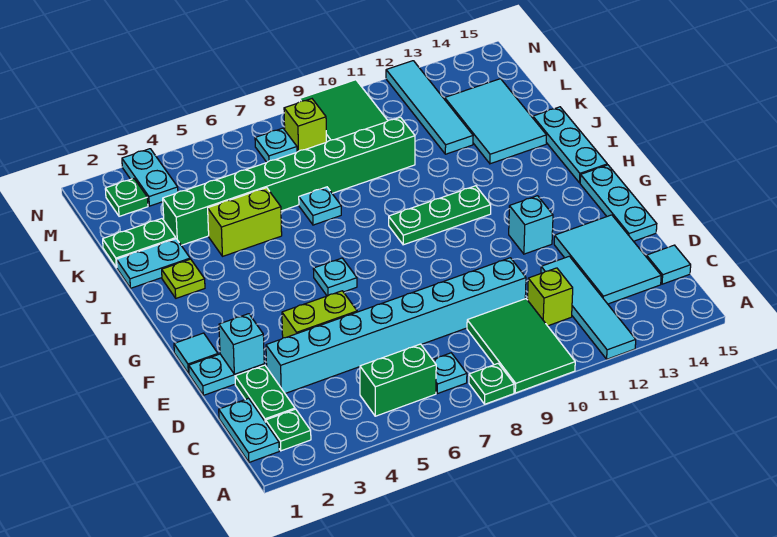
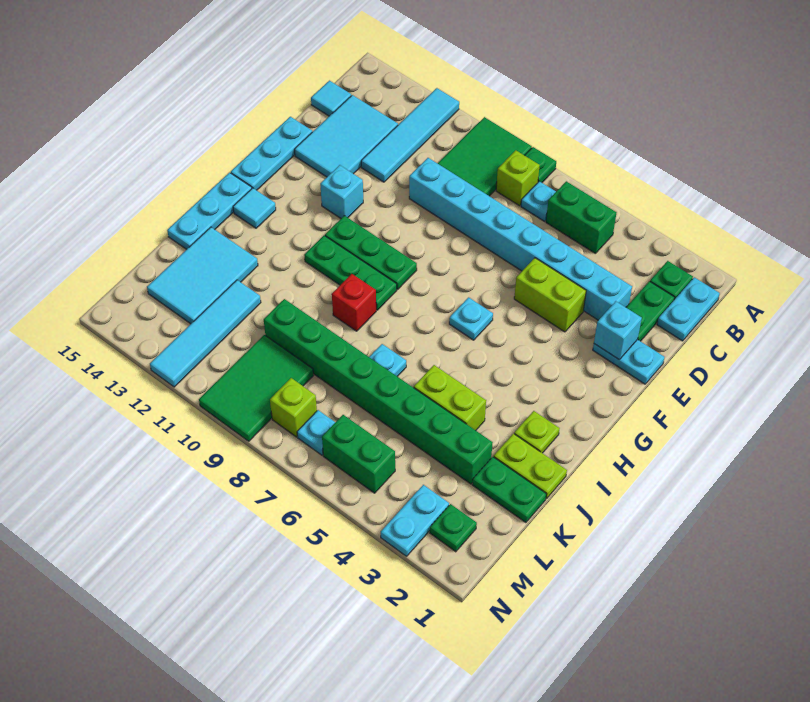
lime 1x1 brick [528,268,573,326] -> lime 1x1 brick moved to [496,150,540,206]
cyan 1x1 tile [174,333,218,374] -> cyan 1x1 tile moved to [233,188,276,228]
none -> green 1x3 plate [325,216,417,289]
none -> red 1x1 brick [332,274,376,331]
cyan 1x2 plate [117,239,190,288] -> lime 1x2 plate [494,434,567,499]
none -> green 1x2 brick [322,415,395,493]

